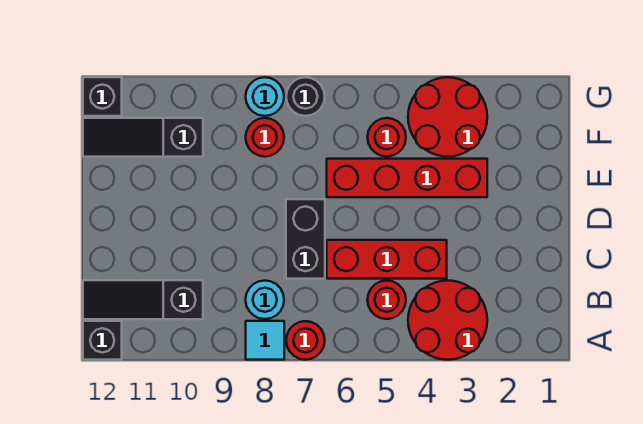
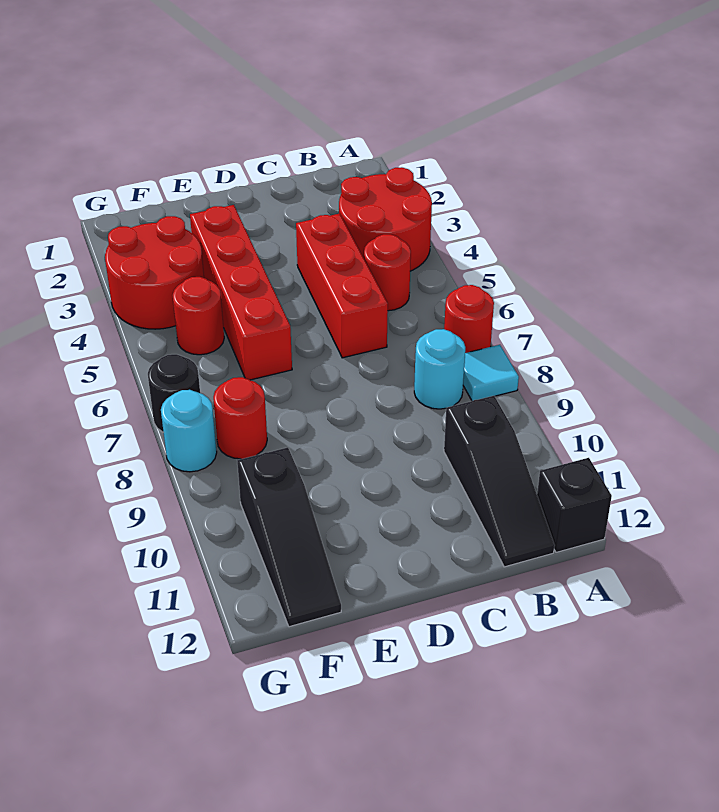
black 1x2 brick [286,199,325,279] -> none
black 1x1 brick [83,77,122,116] -> none

